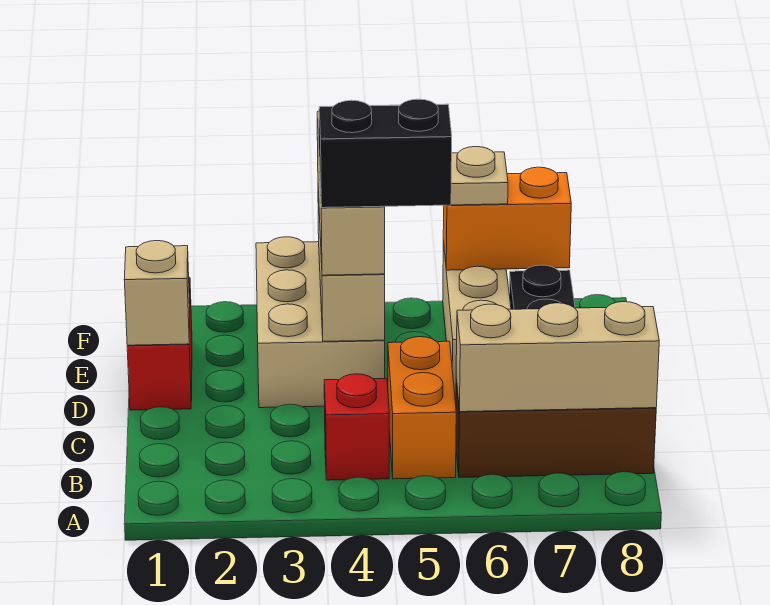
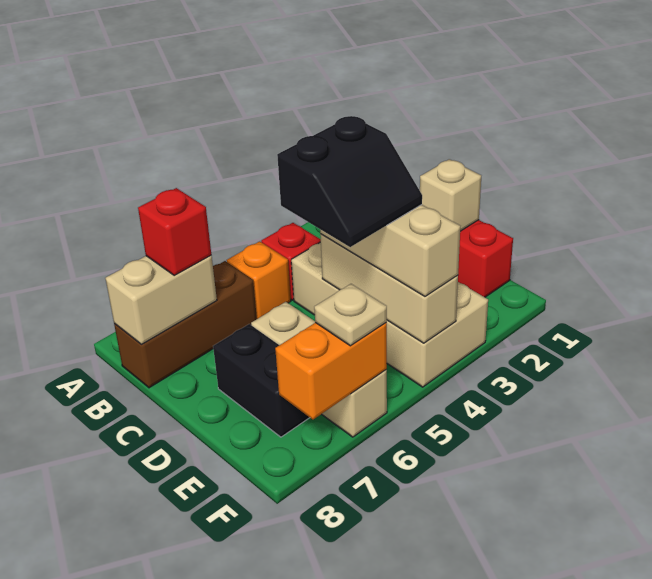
orange 1x2 brick [388,337,456,479] -> orange 1x1 brick [227,241,291,319]
tan 1x3 brick [456,302,659,412] -> tan 1x2 brick [105,255,217,344]
none -> red 1x1 brick [138,188,211,276]
tan 2x3 brick [256,237,385,408] -> tan 2x4 brick [291,242,488,387]

